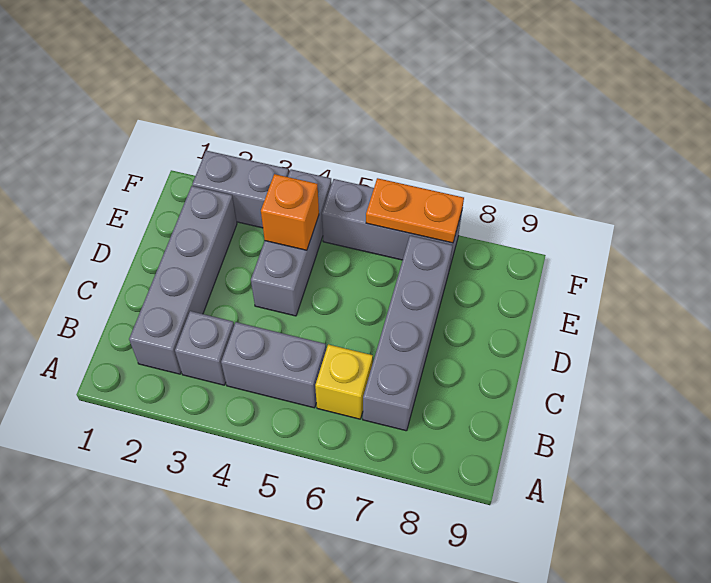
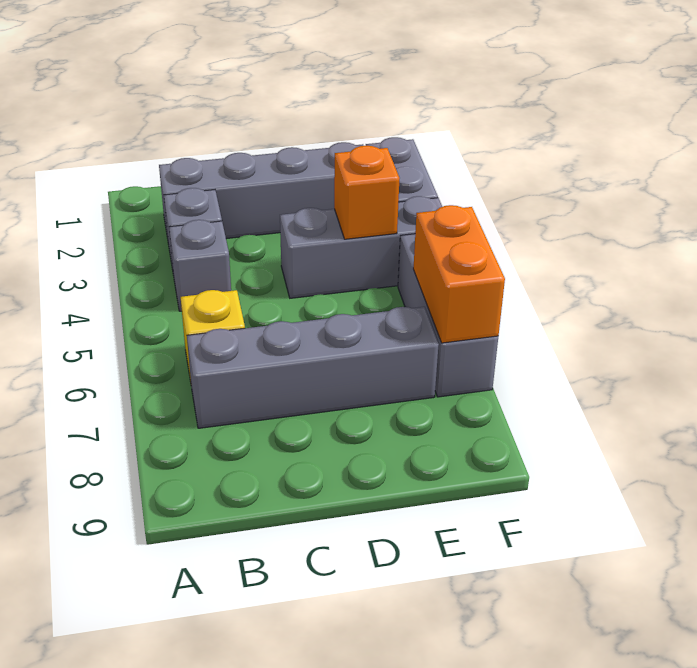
grey 1x2 brick [221,322,326,408] -> grey 1x1 brick [169,220,231,311]
orange 1x2 plate [366,178,464,243] -> orange 1x2 brick [413,205,505,343]

